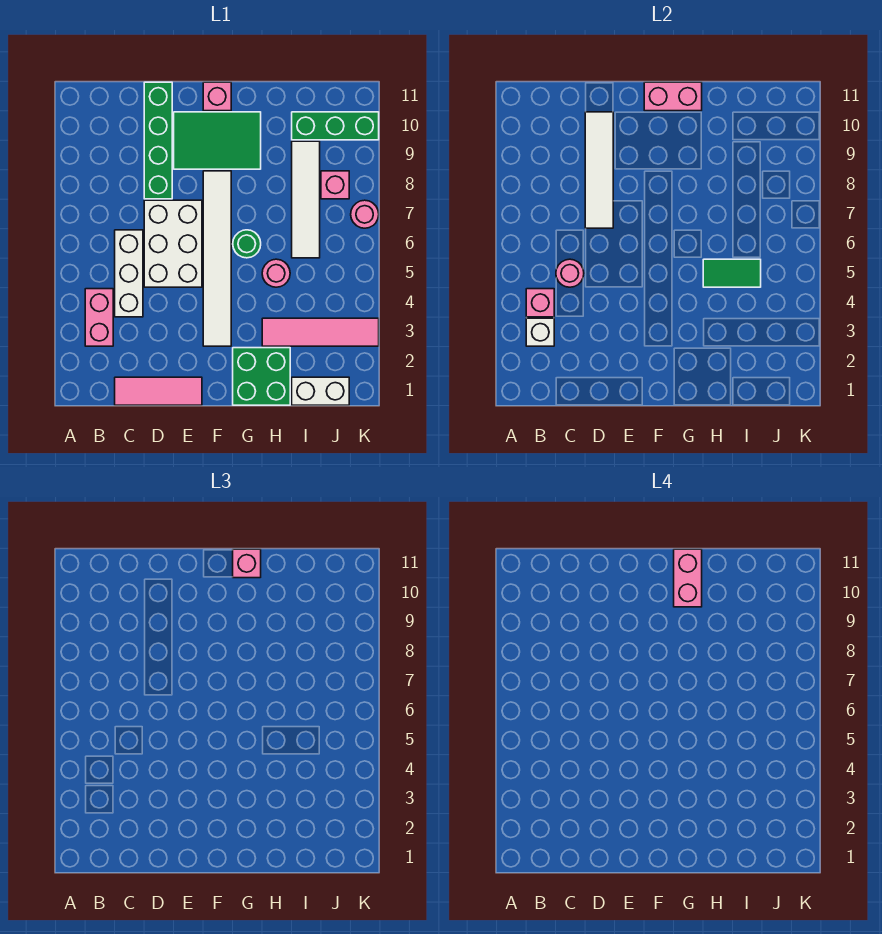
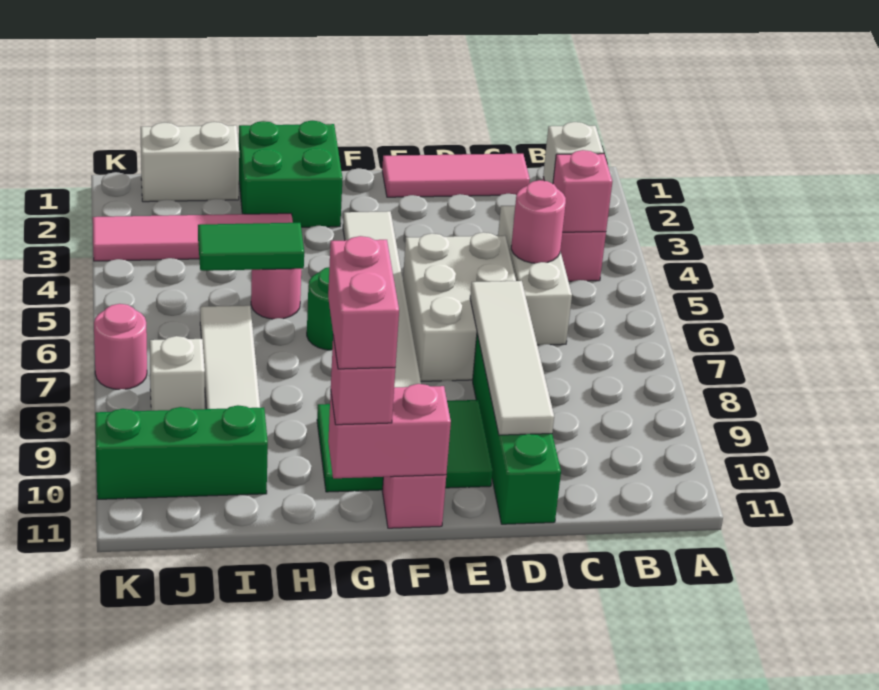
pink 1x1 brick [321,171,349,199] -> white 1x1 brick [150,336,205,411]

